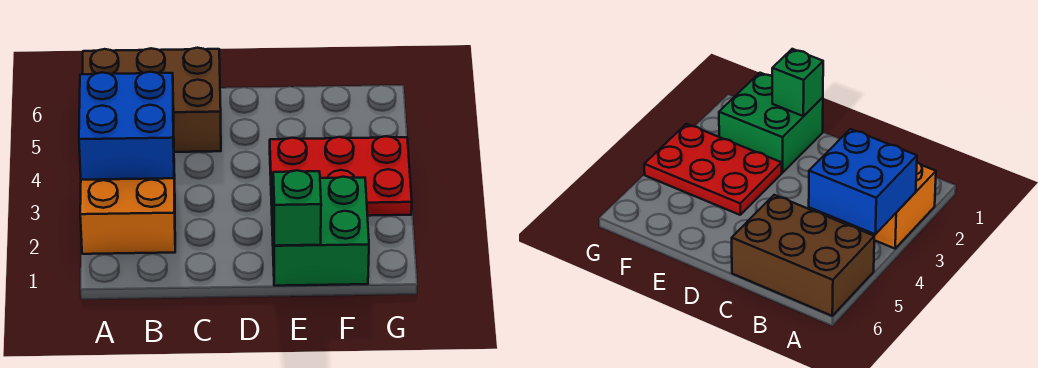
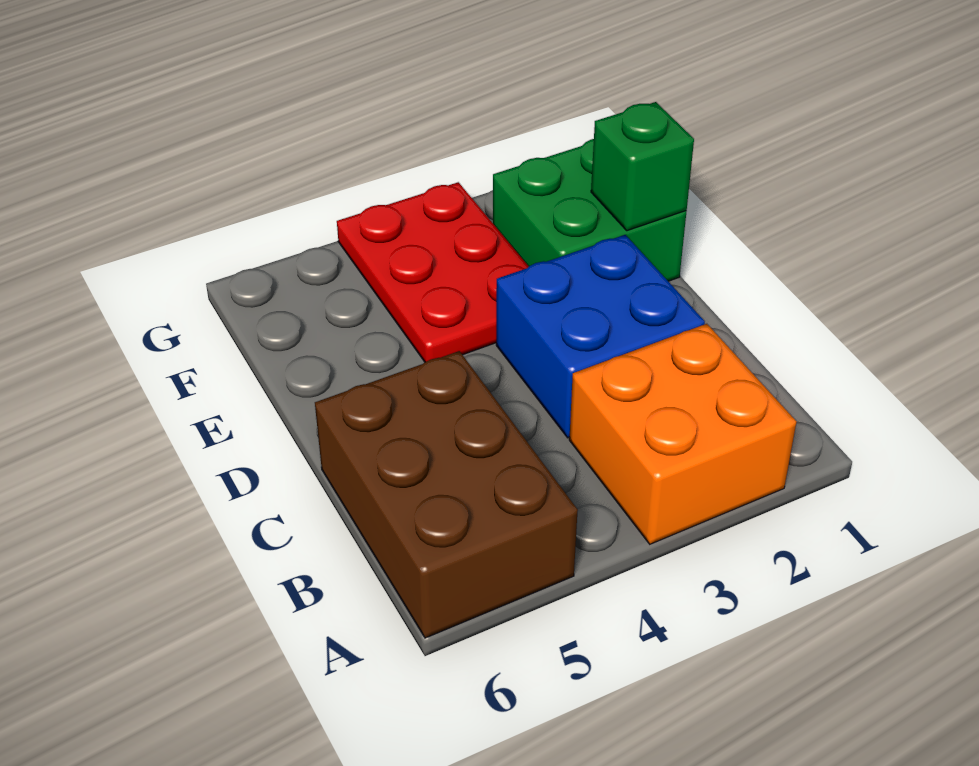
blue 2x2 brick [79,72,174,180] -> blue 2x2 brick moved to [496,235,705,438]

